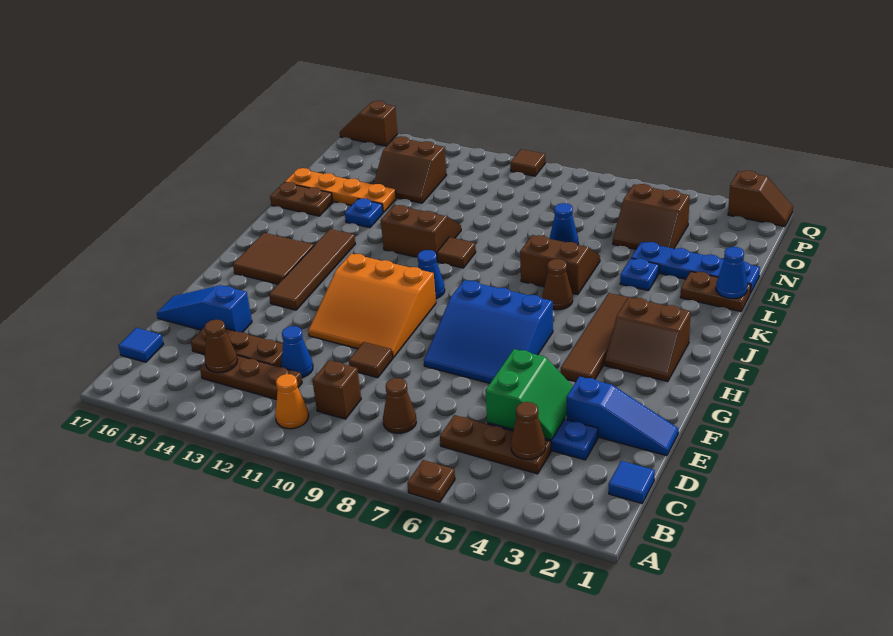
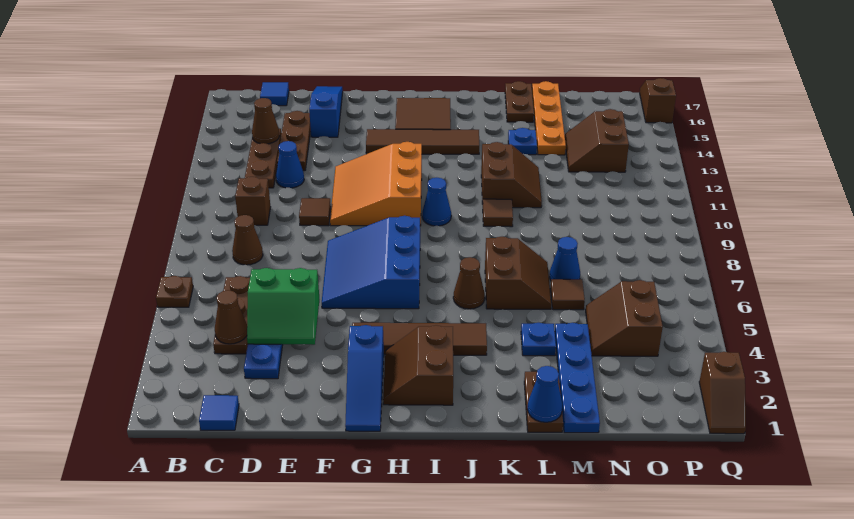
orange 1x1 cone [275,374,309,429] -> none
blue 1x3 slope [567,376,678,456] -> blue 1x3 slope moved to [345,325,384,431]
brown 1x1 tile [510,149,546,176] -> brown 1x1 tile moved to [550,279,585,310]

